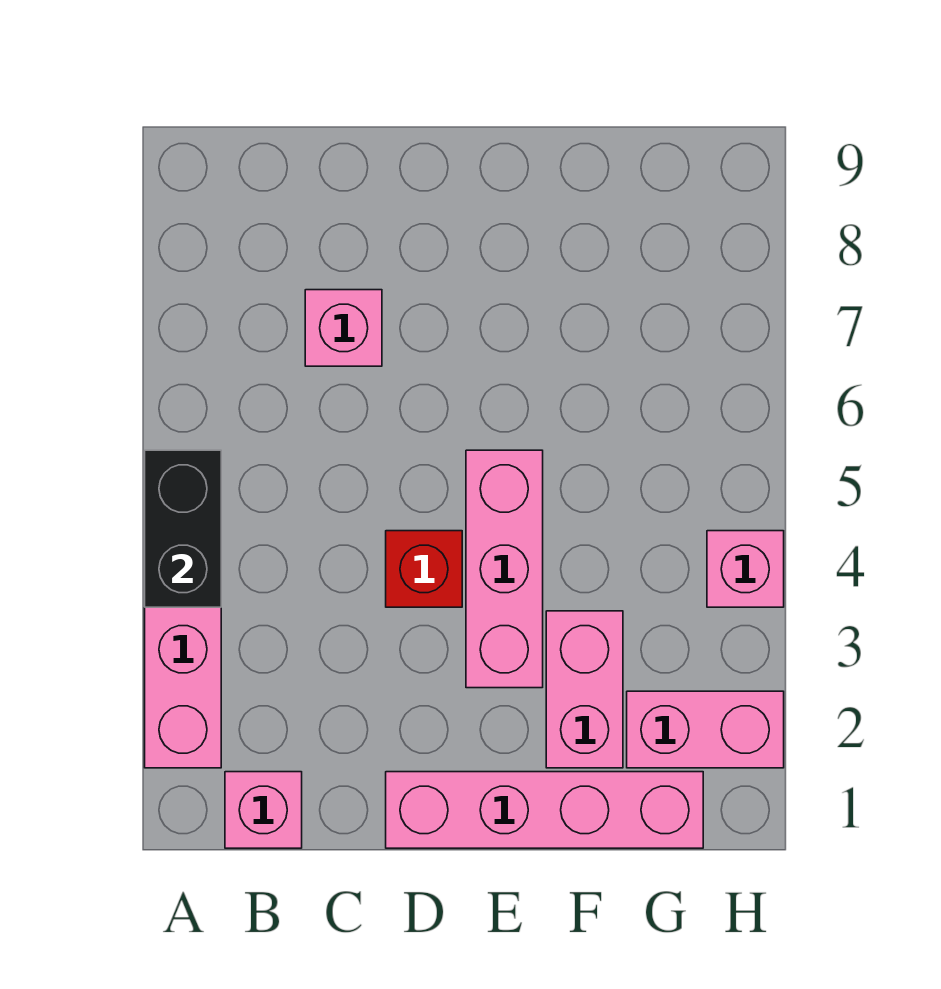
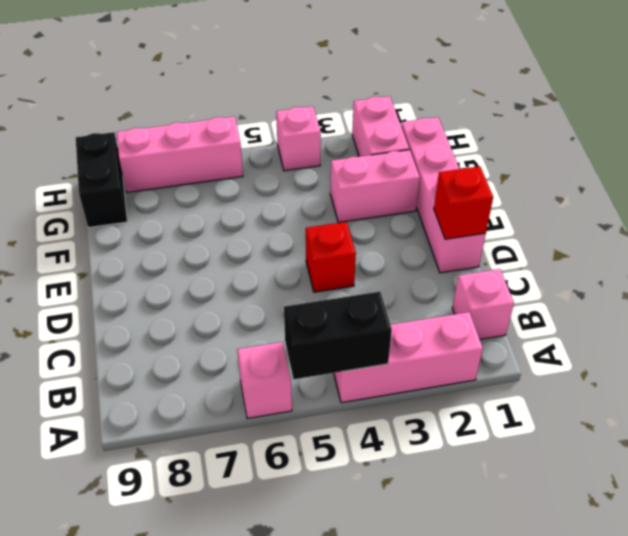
pink 1x1 brick [305,290,382,366] -> pink 1x1 brick moved to [237,342,292,419]
none -> red 1x1 brick [434,166,493,239]
pink 1x3 brick [466,450,543,688] -> pink 1x3 brick moved to [117,116,243,192]
none -> black 1x2 brick [76,132,127,228]

